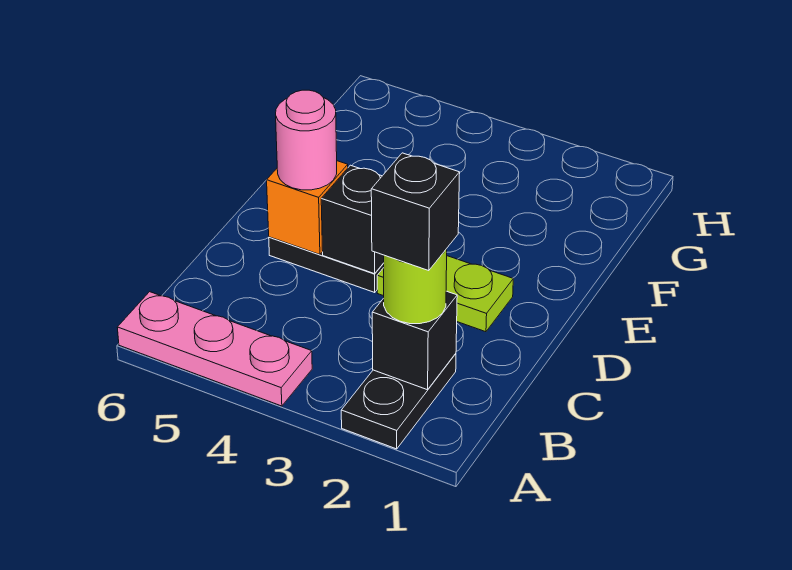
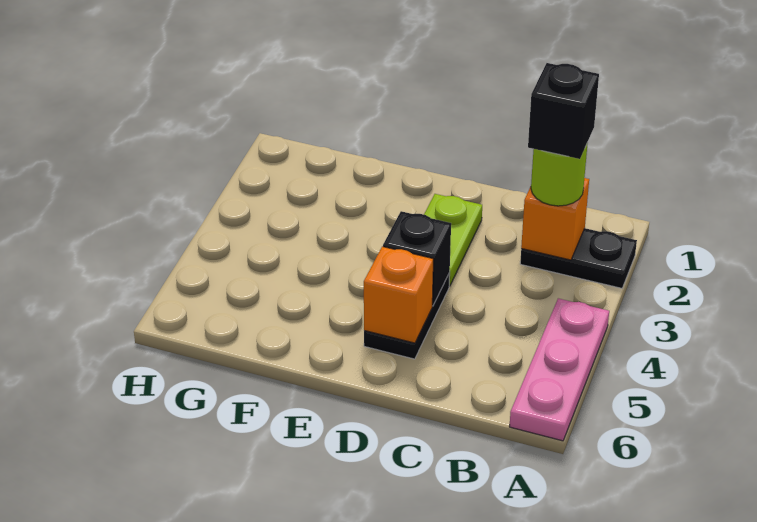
black 1x1 brick [372,291,457,390] -> orange 1x1 brick [521,178,589,260]
pink 1x1 round brick [276,90,337,190] -> none

